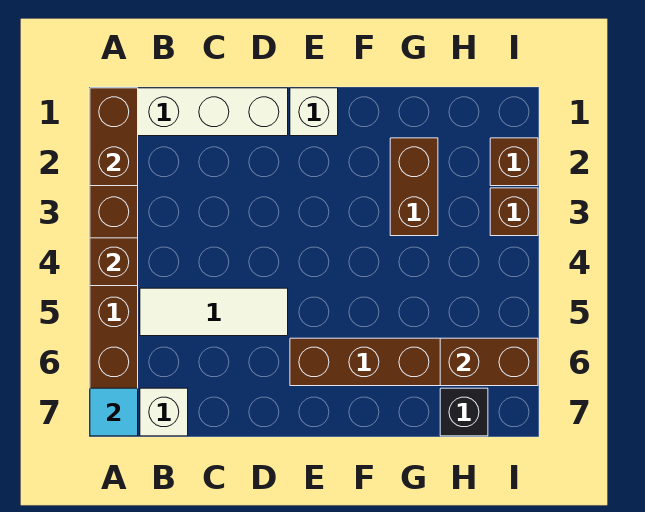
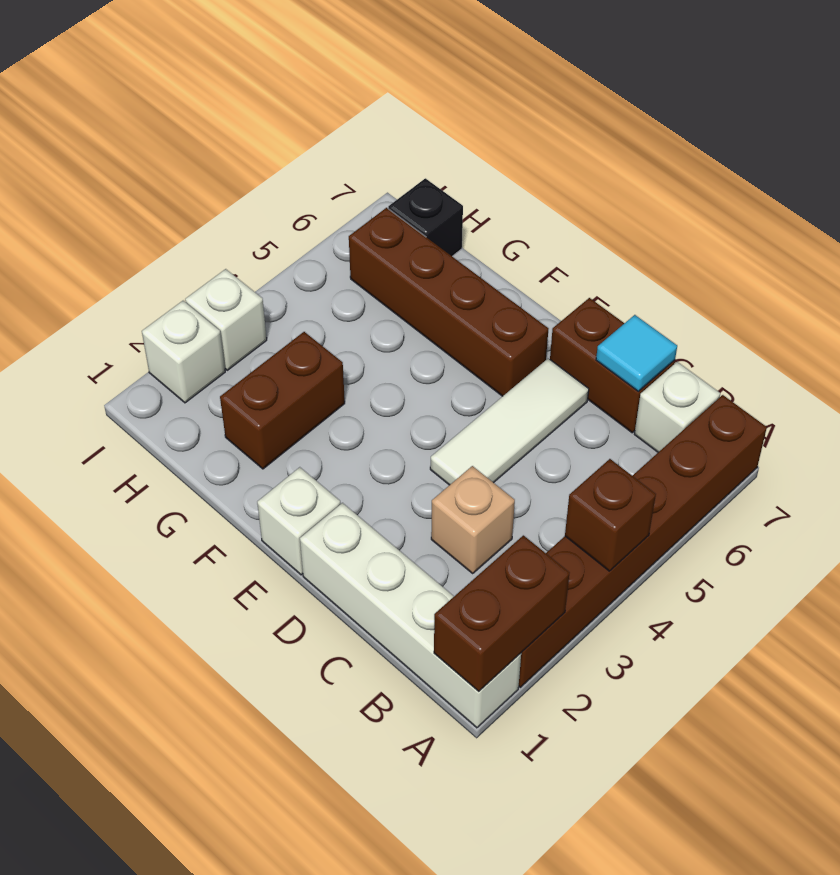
cyan 1x1 tile [90,388,138,436] -> cyan 1x1 tile moved to [596,315,677,392]
white 1x3 tile [140,288,288,336] -> white 1x3 tile turned to [430,358,589,485]
none -> tan 1x1 brick [431,466,515,573]
brown 1x2 brick [440,338,538,386] -> brown 1x2 brick moved to [550,298,675,433]
brown 1x1 brick [490,138,538,186] -> white 1x1 brick [142,301,225,403]
brown 1x1 brick [490,188,538,236] -> white 1x1 brick [185,269,267,370]

